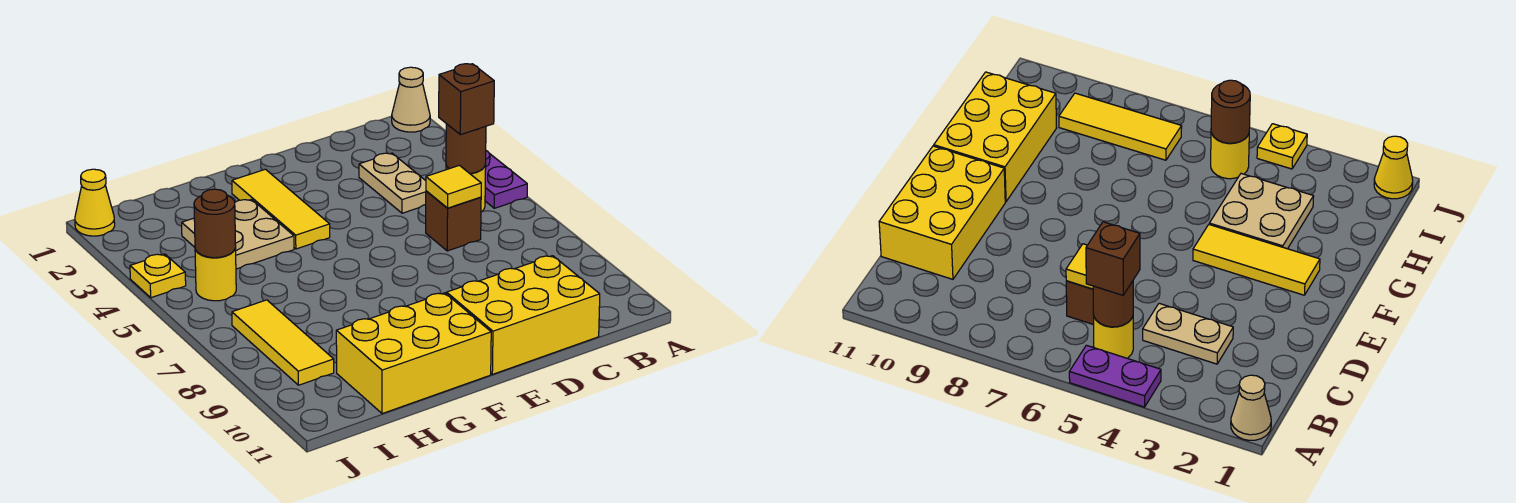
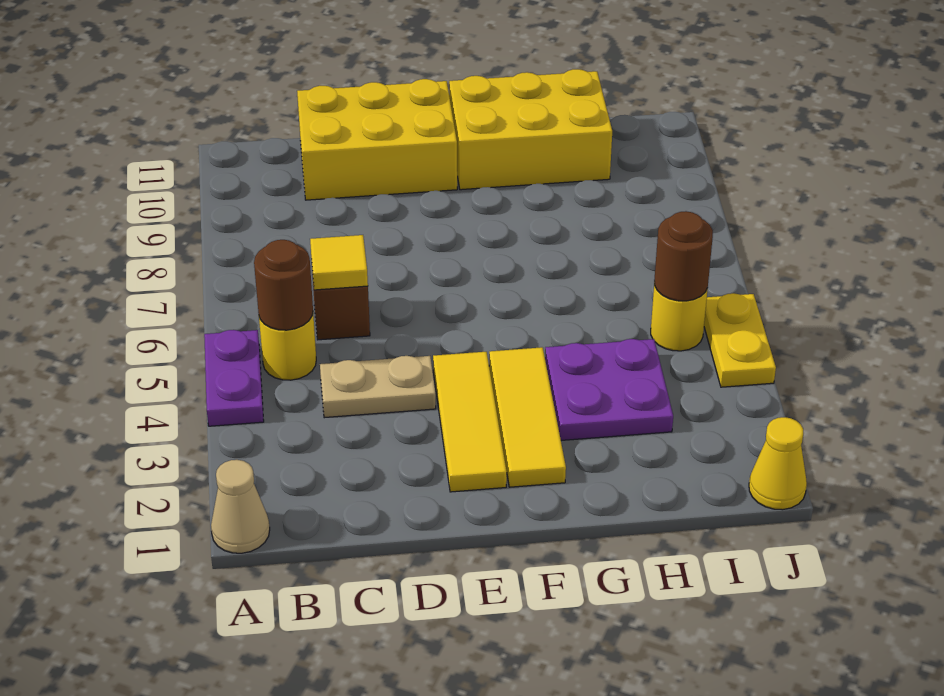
brown 1x1 brick [439,64,494,135] -> none
tan 1x2 plate [359,153,426,213] -> tan 1x2 plate turned to [320,356,436,418]
tan 2x2 plate [182,199,294,269] -> purple 2x2 plate [545,339,673,440]
yellow 1x3 tile [232,300,334,385] -> yellow 1x3 tile moved to [433,352,507,492]
yellow 1x1 plate [130,254,186,298] -> yellow 1x2 plate [704,293,776,387]

